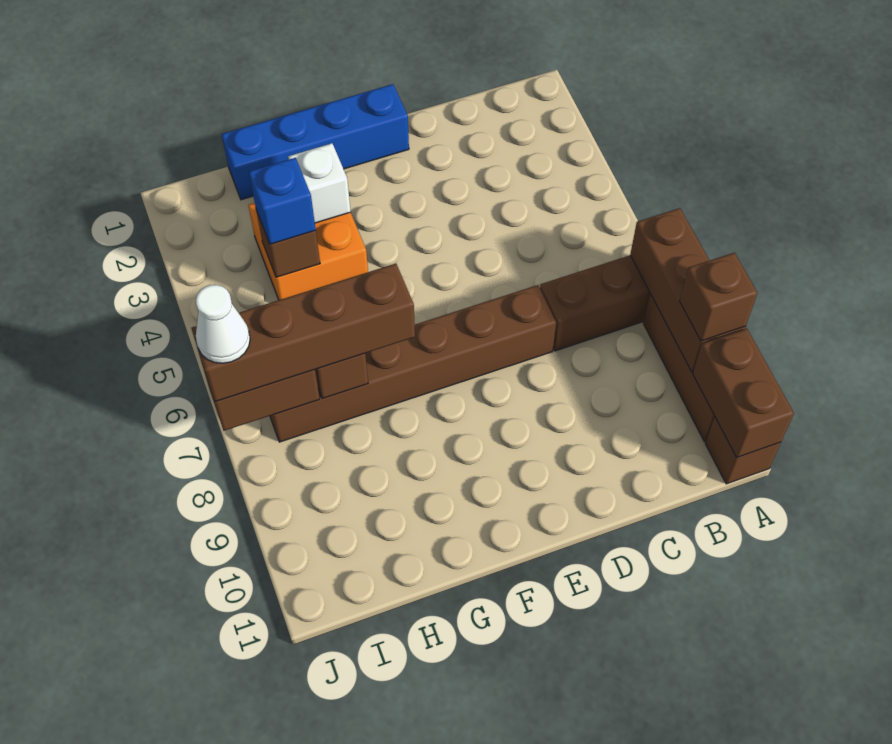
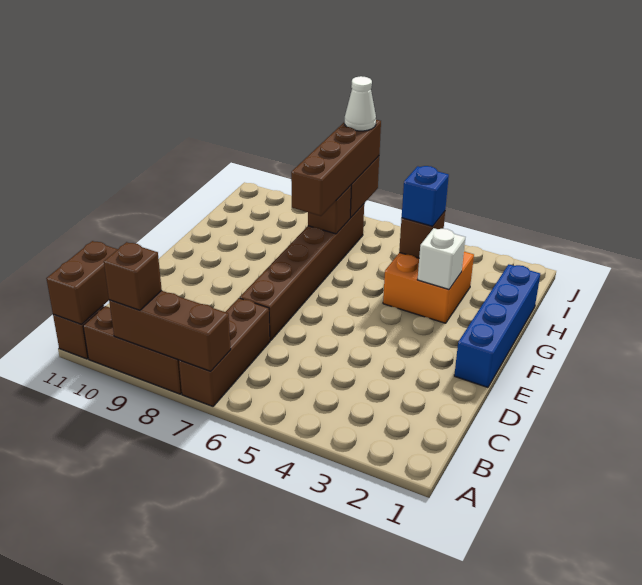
brown 1x2 brick [693,329,794,458] -> brown 1x2 brick turned to [46,241,118,324]

